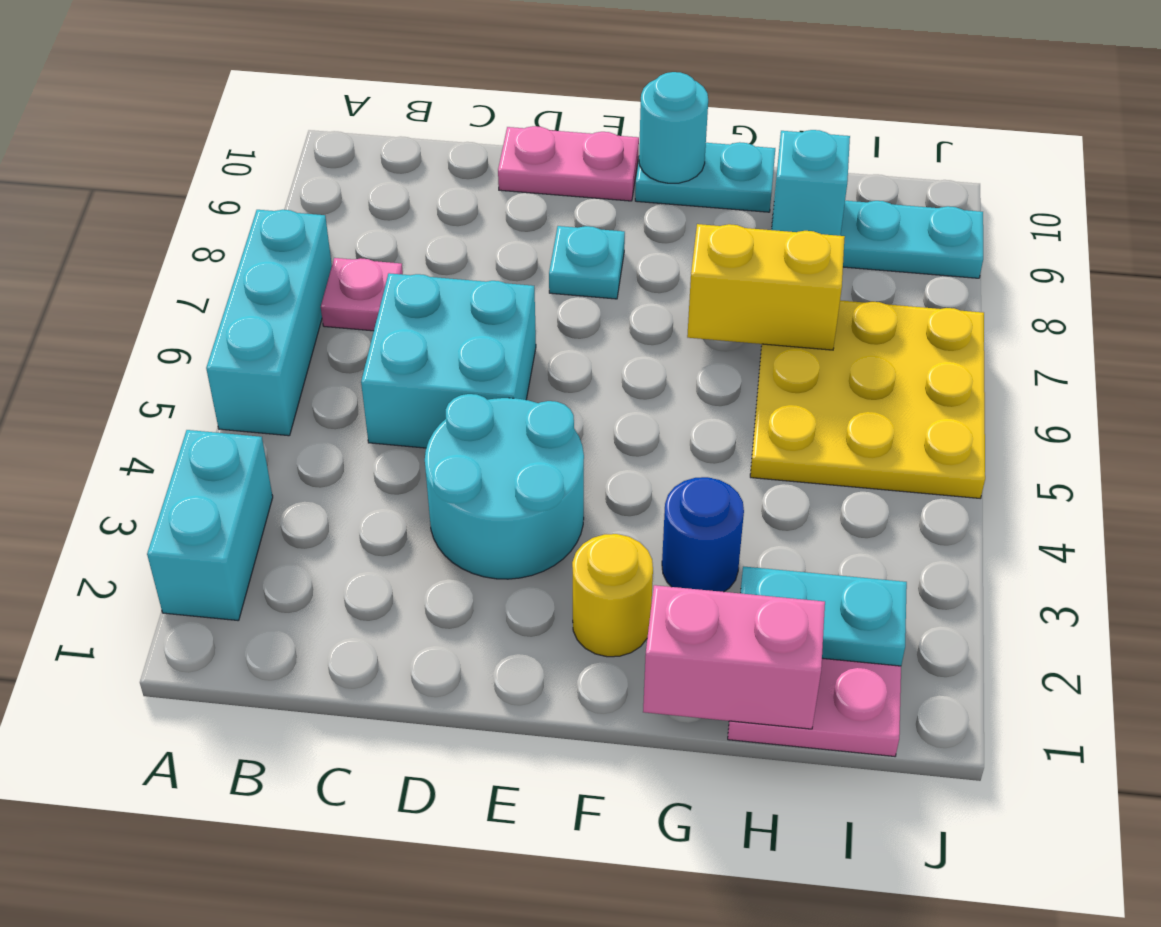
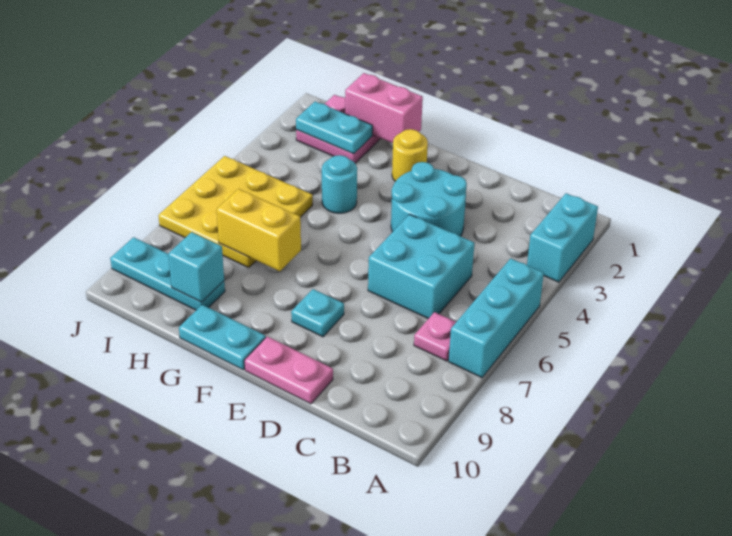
cyan 1x1 round brick [639,72,708,183] -> cyan 1x1 round brick moved to [322,155,357,213]
blue 1x1 round brick [662,477,744,592] -> none

